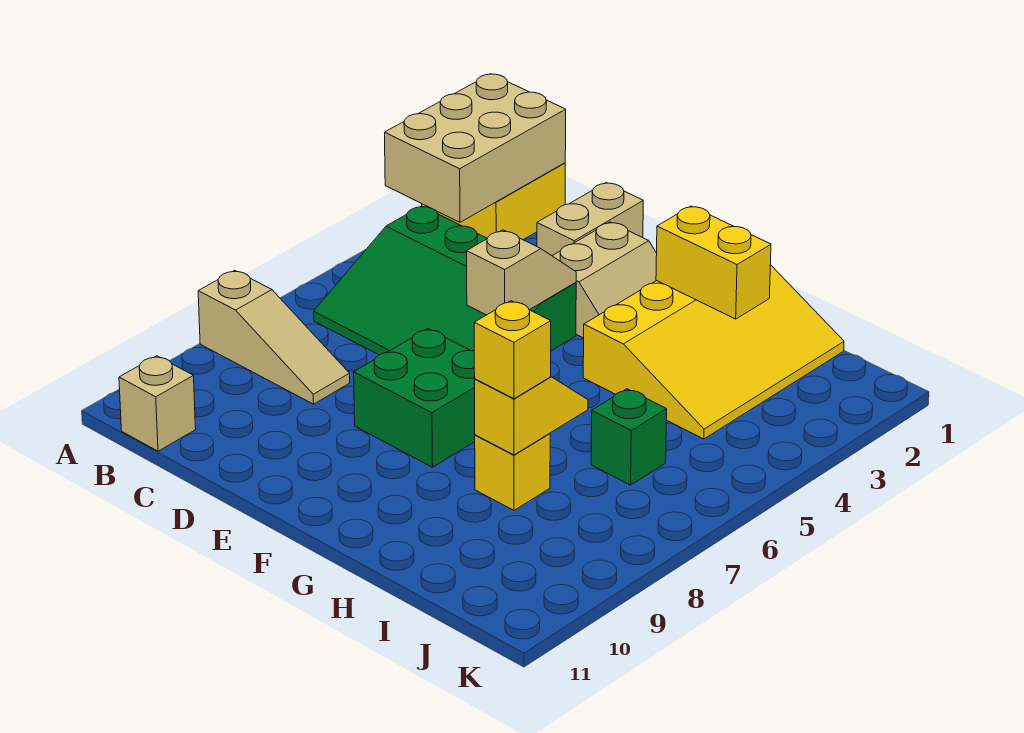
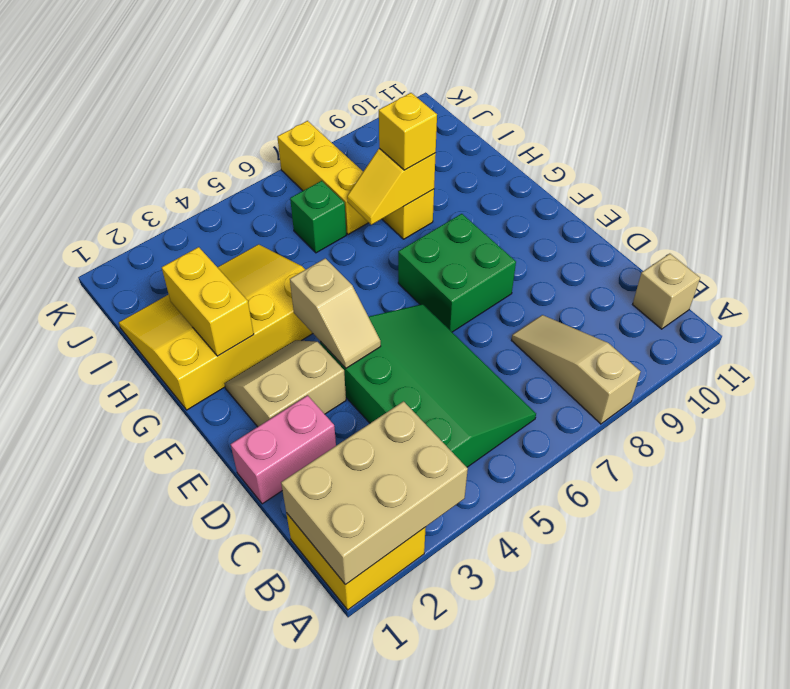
tan 1x2 brick [537,183,643,256] -> pink 1x2 brick [231,395,336,504]
tan 1x2 slope [467,230,576,315] -> tan 1x2 slope turned to [290,258,381,368]
none -> yellow 1x3 brick [277,121,369,234]

